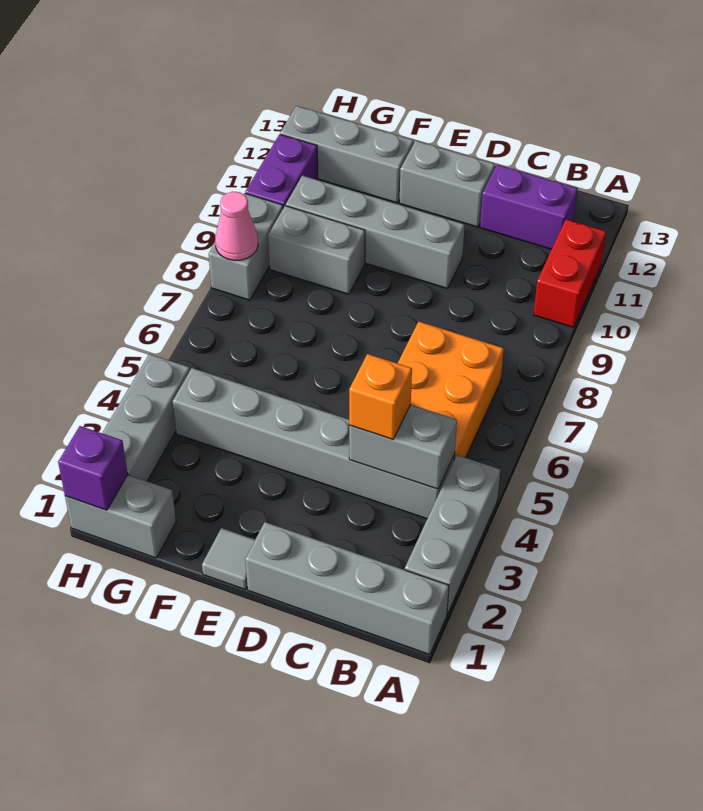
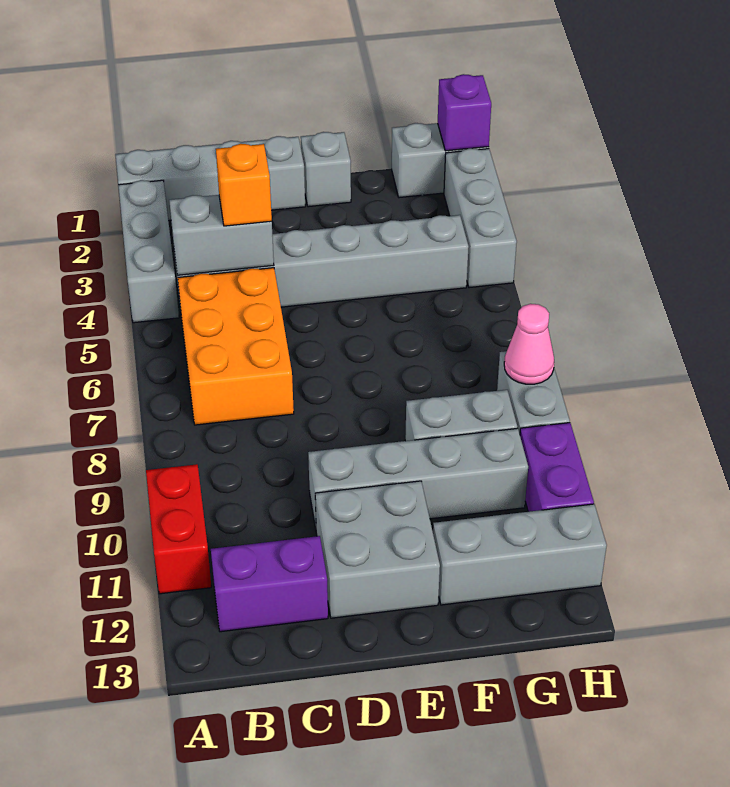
grey 1x2 brick [400,141,495,227] -> grey 2x2 brick [315,481,440,618]
grey 1x1 tile [202,528,255,590] -> grey 1x1 brick [301,132,351,207]

